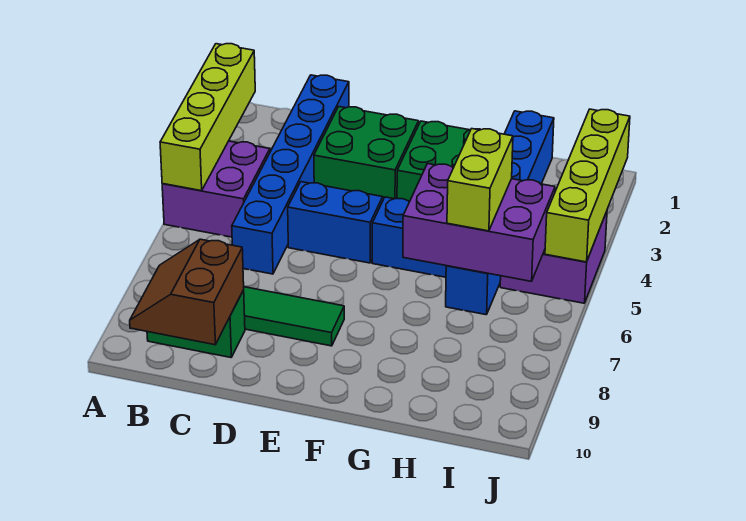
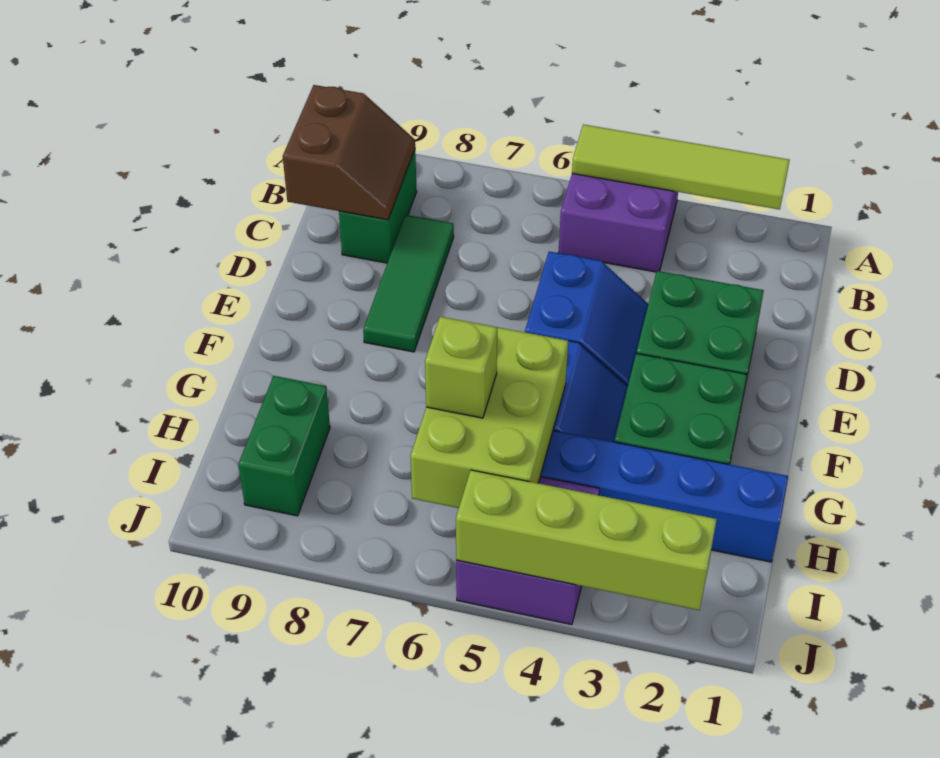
lime 1x4 brick [160,44,255,191] -> lime 1x4 tile [572,124,790,210]
brown 2x2 slope [130,239,244,345] -> brown 2x2 slope turned to [283,85,415,220]
blue 1x6 brick [232,75,349,274] -> none
purple 2x3 brick [403,164,555,281] -> lime 2x3 brick [410,327,568,508]
lime 1x2 brick [447,129,513,231] -> lime 1x1 brick [425,317,497,418]
none -> green 1x2 brick [238,376,330,516]

